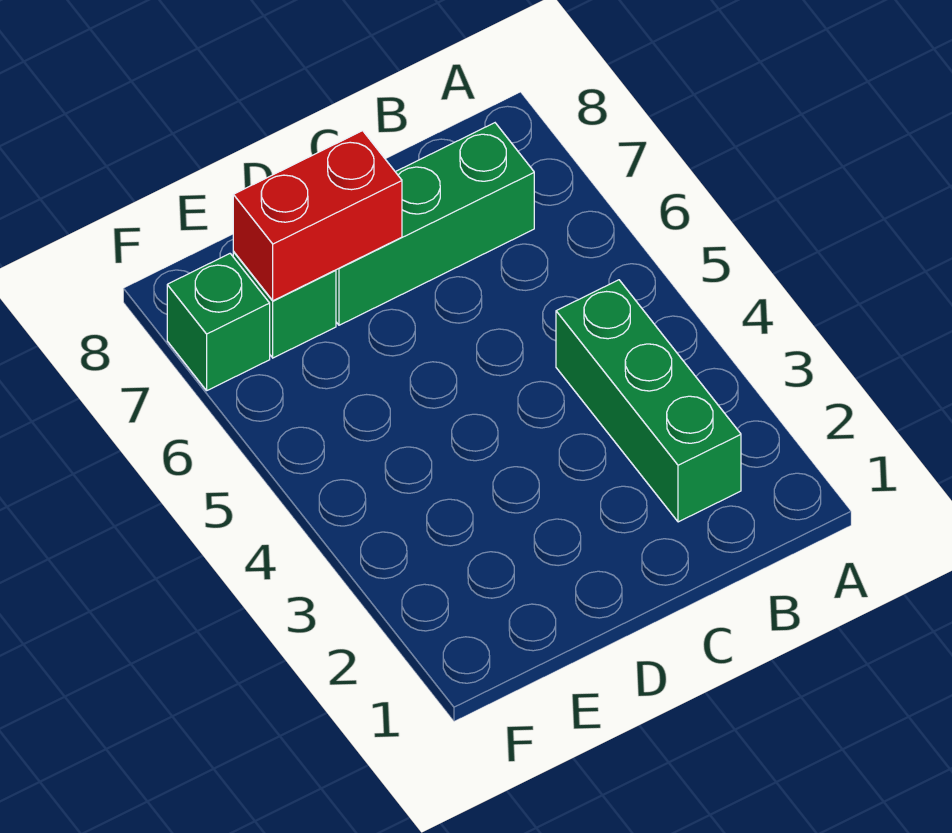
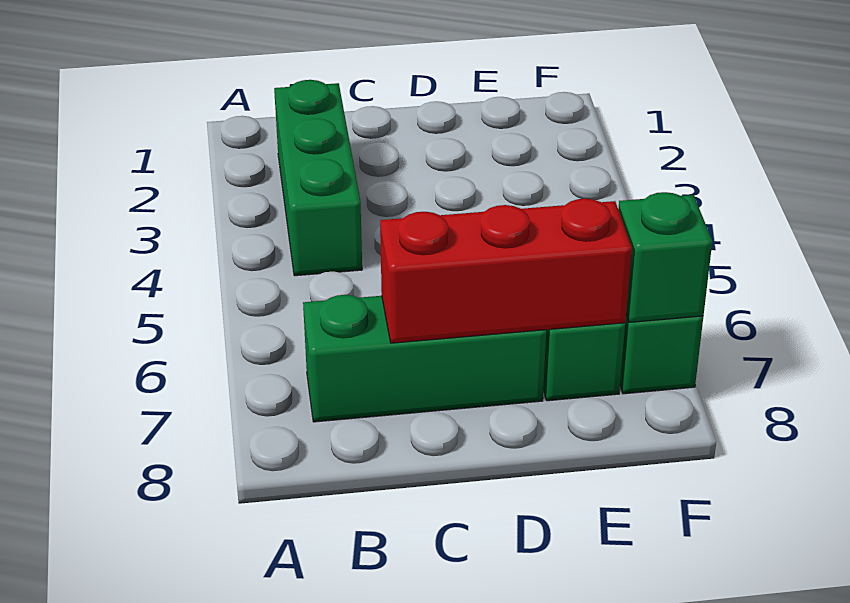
red 1x2 brick [233,131,402,301] -> red 1x3 brick [380,199,632,343]
none -> green 1x1 brick [618,192,712,322]

